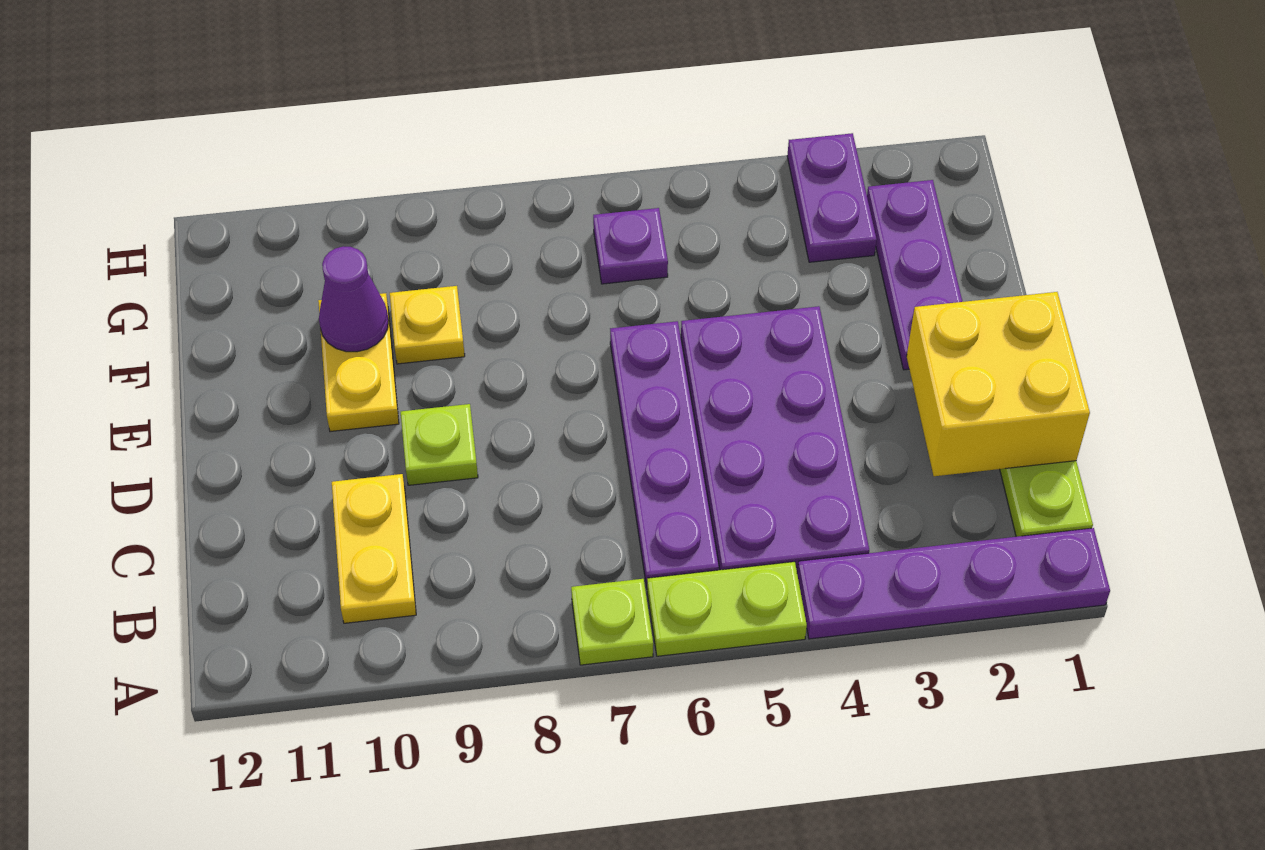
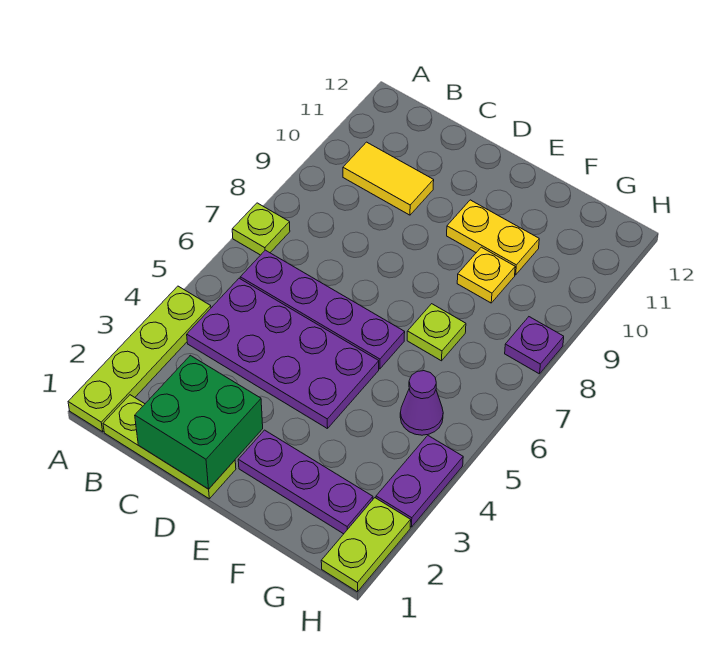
purple 1x4 plate [797,528,1110,639] -> lime 1x4 plate [68,286,211,432]
lime 1x2 plate [647,562,807,656] -> lime 1x2 plate moved to [321,498,411,592]
yellow 1x2 plate [332,474,416,623] -> yellow 1x2 tile [343,142,434,215]
yellow 2x2 brick [907,292,1090,476] -> green 2x2 brick [135,355,263,489]
lime 1x1 plate [401,404,478,485] -> lime 1x1 plate moved to [407,304,466,361]
purple 1x1 cone [319,246,389,352] -> purple 1x1 cone moved to [400,371,443,435]
purple 1x2 plate [787,133,877,262] -> purple 1x2 plate turned to [376,436,463,527]
purple 1x1 plate [593,208,668,284] -> purple 1x1 plate moved to [505,317,564,374]

